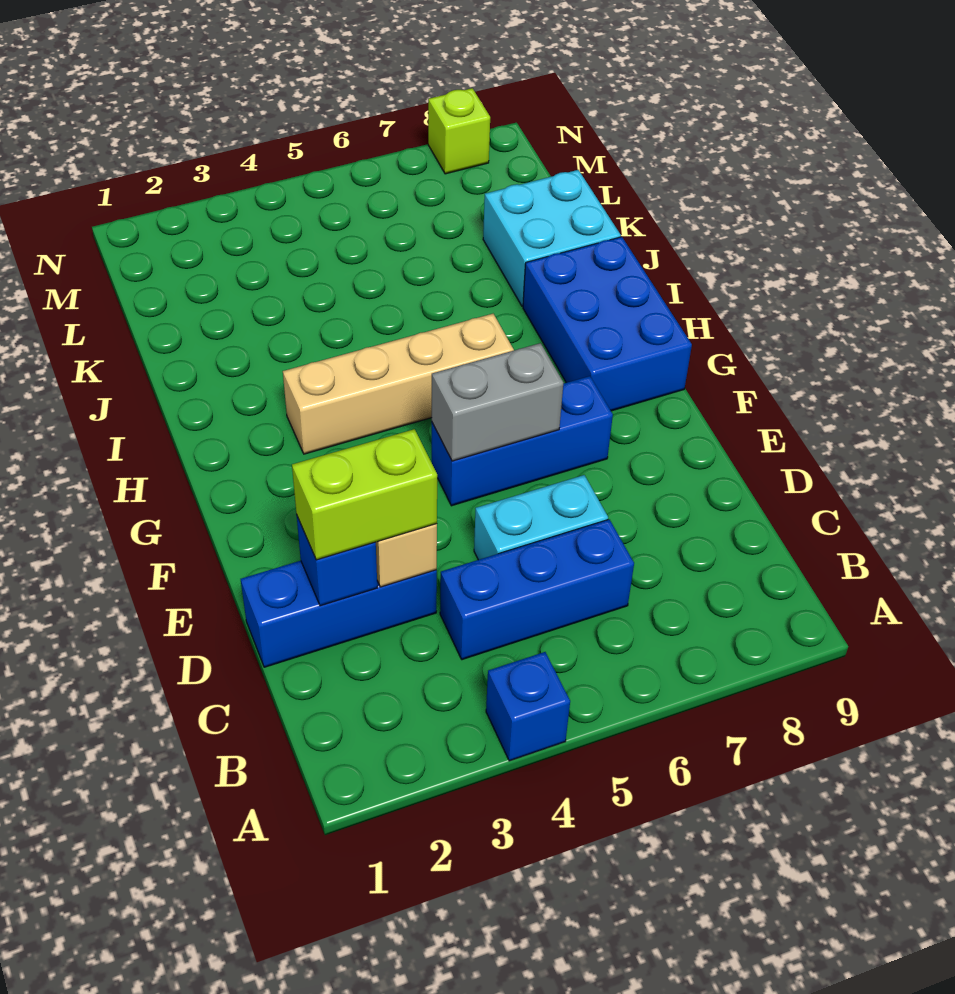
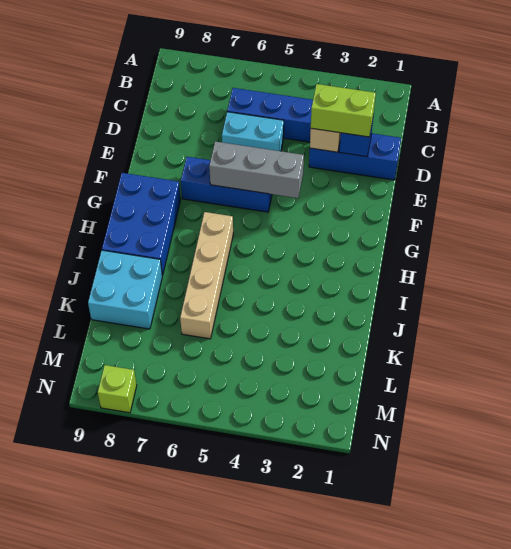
blue 1x1 brick [486,652,570,761] -> none
grey 1x2 brick [432,343,563,461] -> grey 1x3 brick [209,141,304,198]
tan 1x4 brick [283,314,514,454] -> tan 1x4 brick turned to [180,212,233,339]

